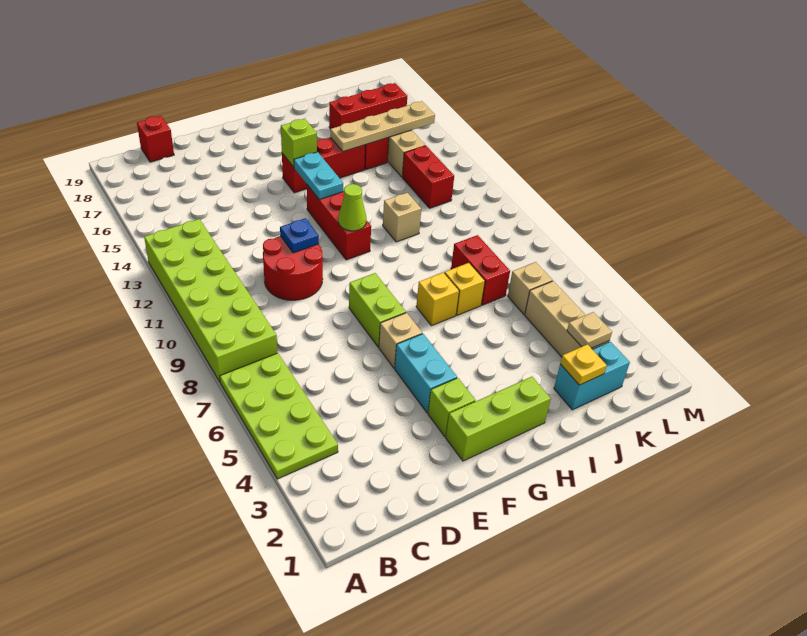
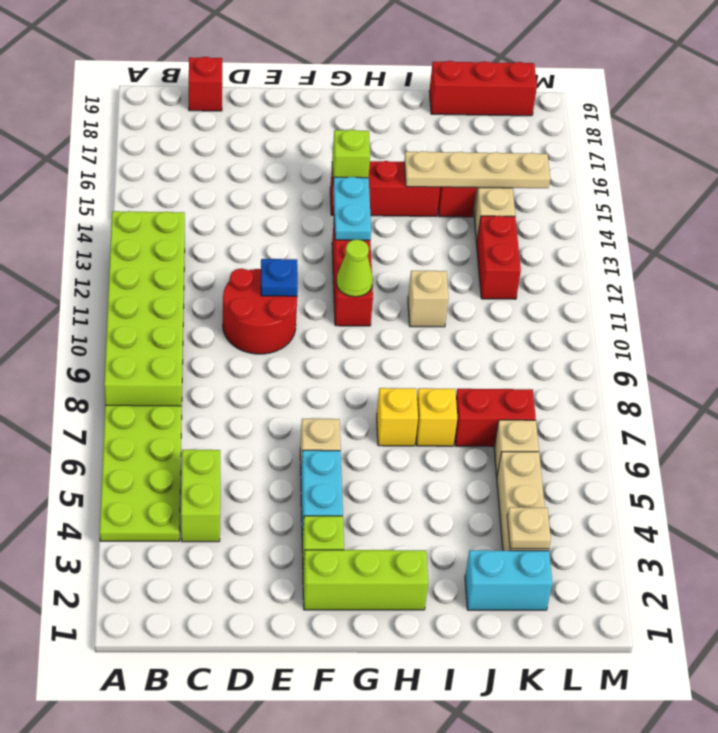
lime 1x2 brick [349,273,406,347] -> lime 1x2 brick moved to [181,450,220,542]
yellow 1x1 plate [560,344,607,385] -> none
red 1x2 brick [451,235,510,305] -> red 1x2 brick turned to [455,389,536,447]
red 1x3 brick [329,83,407,129] -> red 1x3 brick moved to [429,61,537,116]

